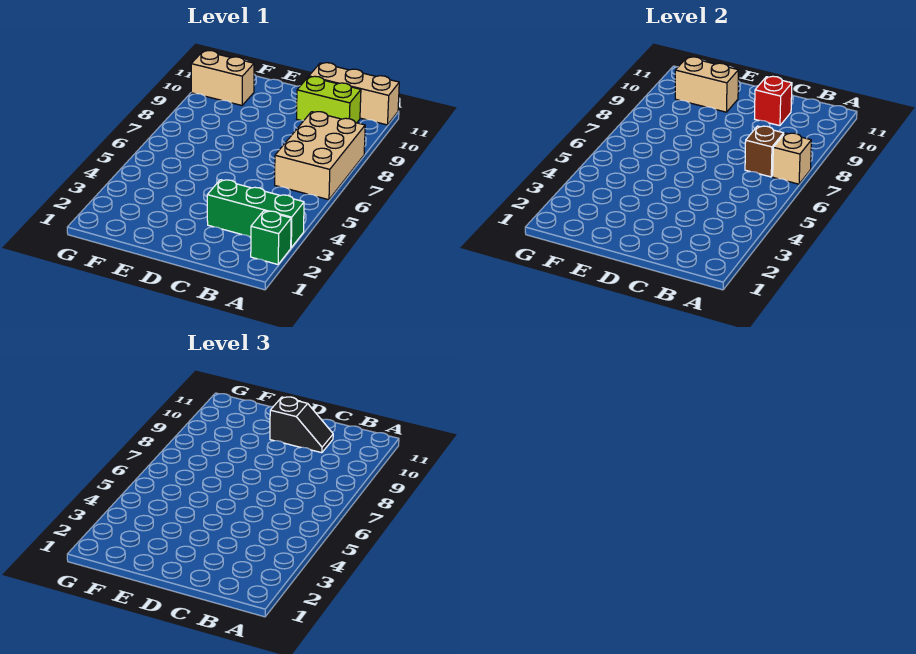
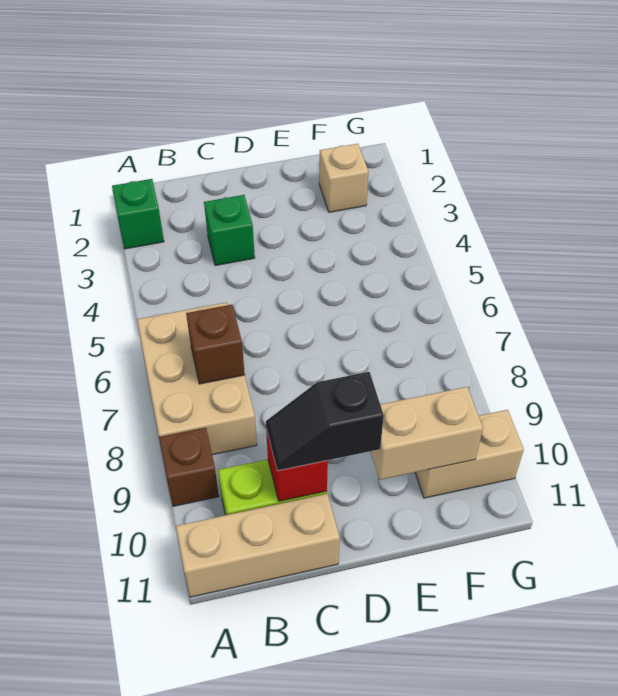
green 1x3 brick [207,180,304,248] -> green 1x1 brick [204,195,255,266]
tan 1x1 brick [773,133,811,184] -> tan 1x1 brick moved to [319,144,368,212]
none -> brown 1x1 brick [159,428,219,506]

